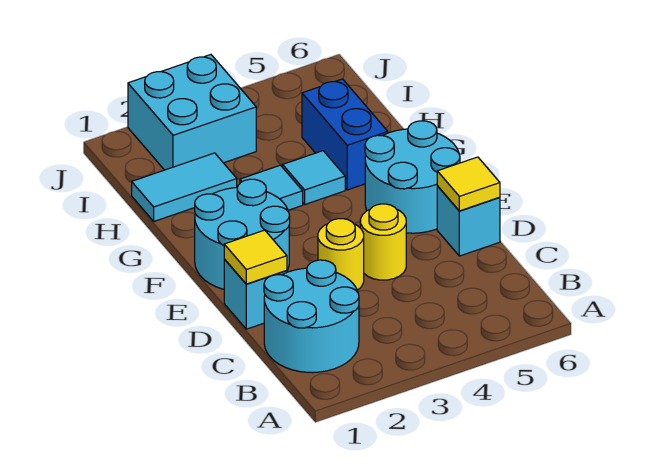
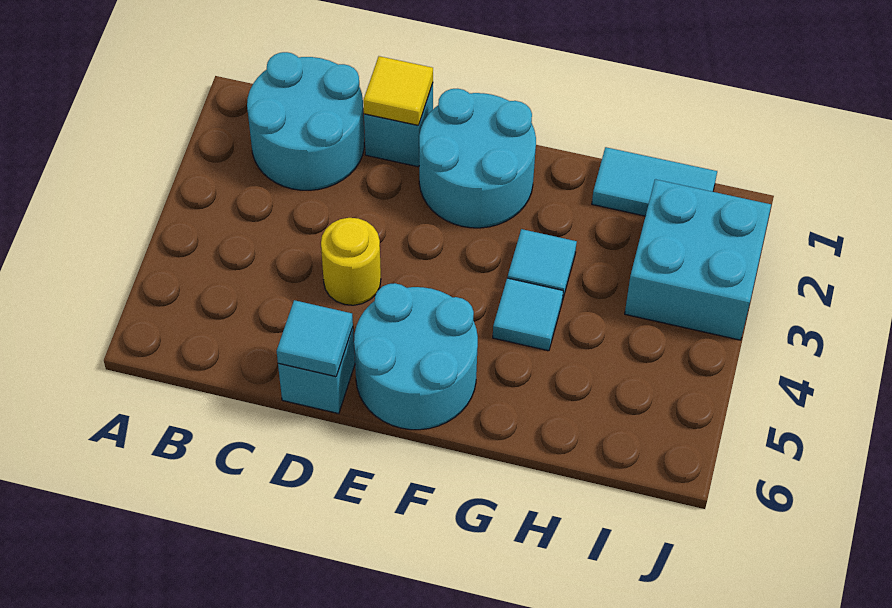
yellow 1x1 round brick [318,219,364,290] -> none
yellow 1x1 tile [437,157,500,211] -> cyan 1x1 tile [277,300,353,377]
blue 1x2 brick [302,79,388,190] -> none
cyan 1x2 tile [132,153,237,221] -> cyan 1x2 tile turned to [592,147,717,216]

